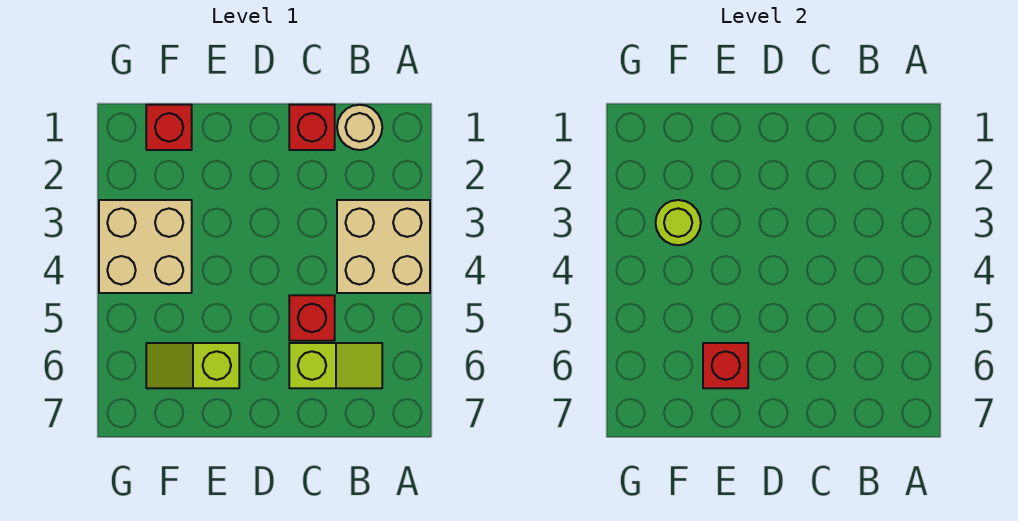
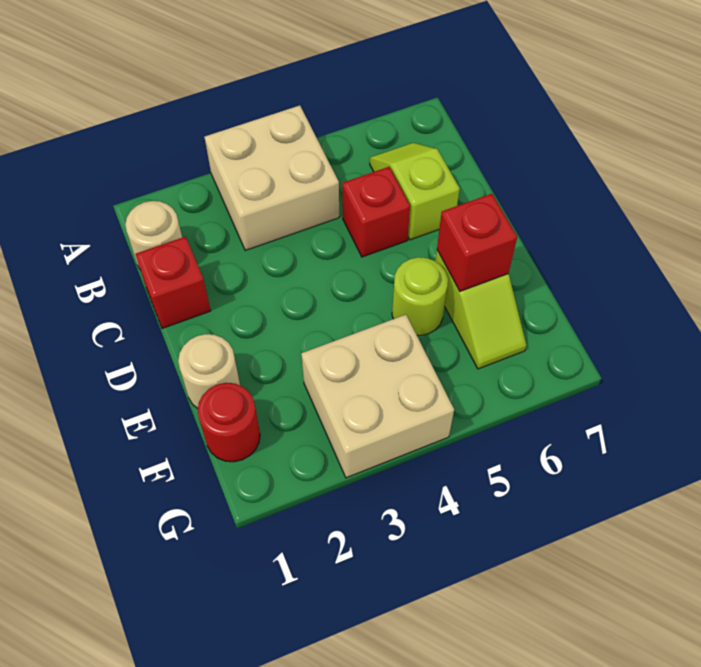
none -> tan 1x1 round brick [178,334,240,409]
red 1x1 brick [146,105,192,150] -> red 1x1 round brick [198,383,260,462]
lime 1x1 round brick [656,200,701,245] -> lime 1x1 round brick moved to [392,257,448,336]

